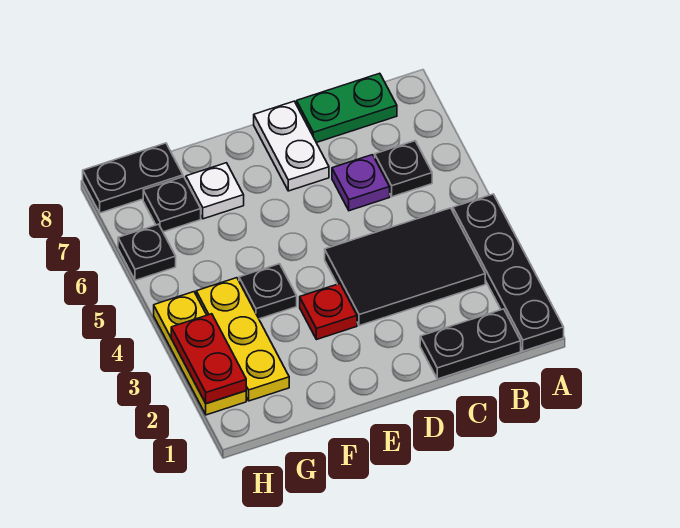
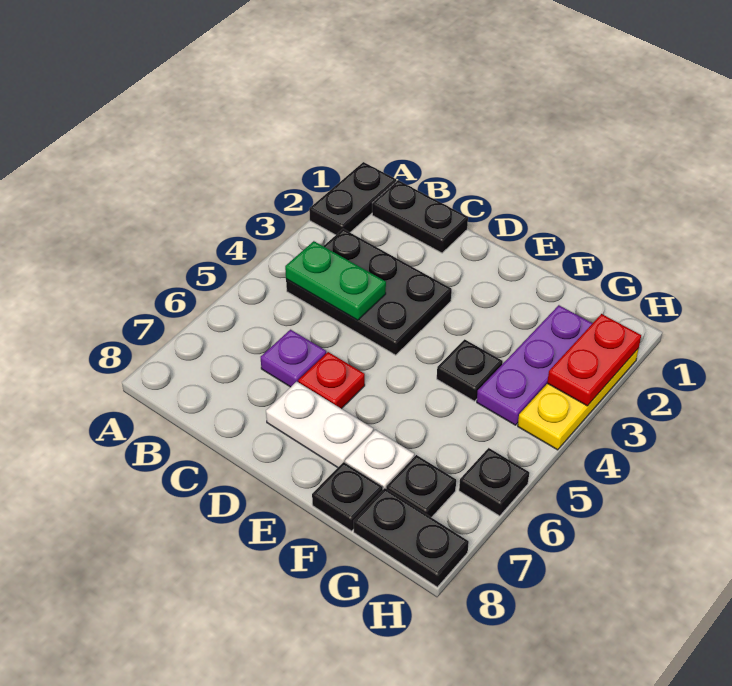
black 1x4 plate [453,194,564,351] -> black 1x2 plate [309,162,396,235]
black 2x3 tile [325,208,485,326] -> black 2x3 plate [286,229,452,355]
black 1x1 plate [375,141,432,197] -> black 1x1 plate moved to [312,462,383,531]
green 1x2 plate [297,73,397,143] -> green 1x2 plate moved to [285,241,386,320]
white 1x2 plate [254,101,329,191] -> white 1x2 plate turned to [266,381,373,468]
red 1x1 plate [300,284,357,340] -> red 1x1 plate moved to [298,352,365,409]
yellow 1x3 plate [196,278,289,401] -> purple 1x3 plate [477,305,593,425]

